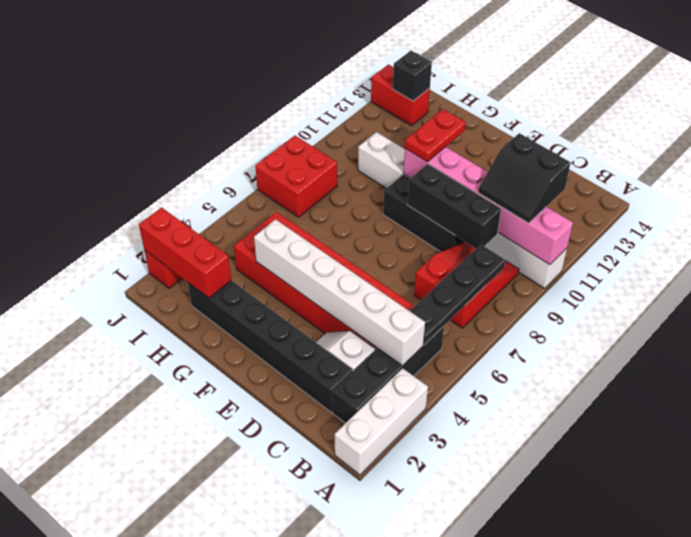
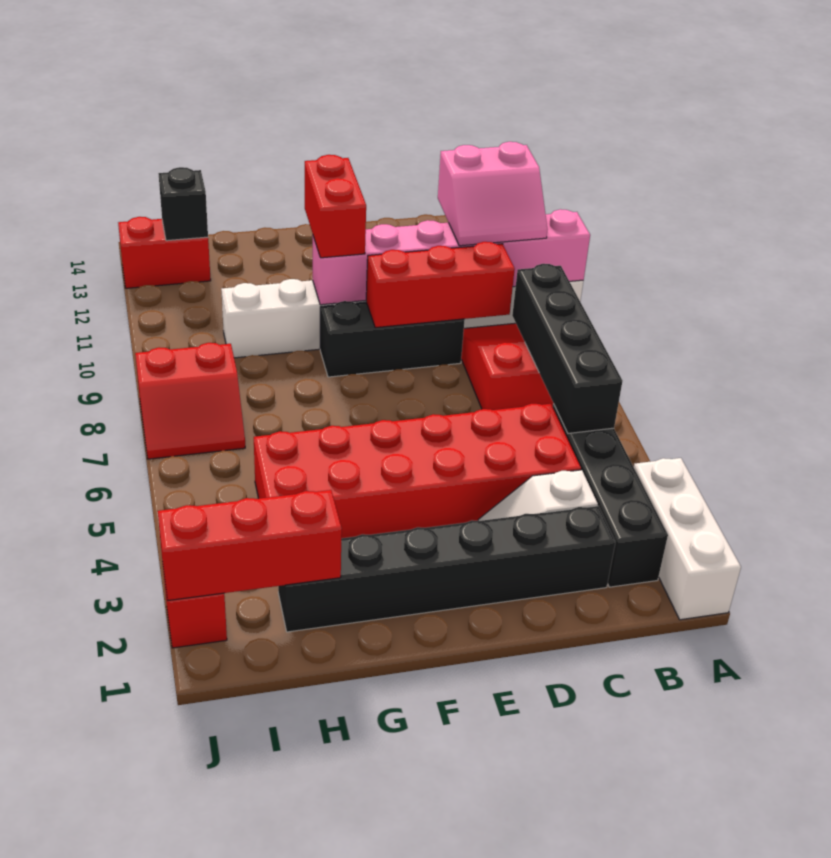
white 1x6 brick [254,219,425,366] -> none
black 1x4 plate [410,245,505,345] -> black 1x4 brick [512,264,622,433]
black 2x2 slope [478,133,570,223] -> pink 2x2 slope [438,142,548,246]
black 1x3 brick [407,164,501,248] -> red 1x3 brick [366,242,515,328]
red 1x2 plate [405,109,466,162] -> red 1x2 brick [305,155,366,258]
red 2x2 brick [255,136,337,217] -> red 2x2 slope [135,343,245,459]

